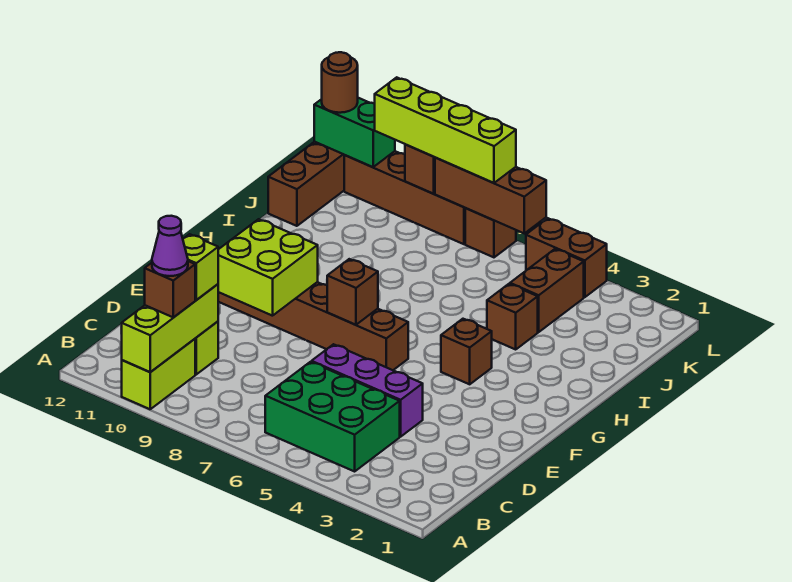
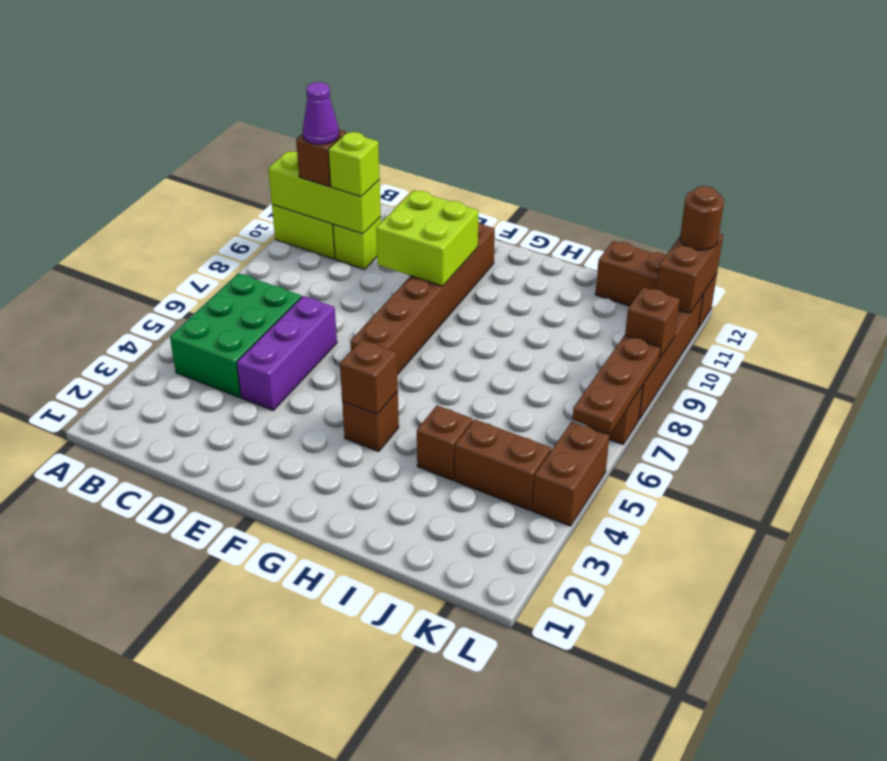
brown 1x1 brick [327,259,378,325] -> brown 1x1 brick moved to [340,340,398,414]
brown 1x3 brick [435,158,546,233] -> brown 1x3 plate [573,336,661,433]
lime 1x4 brick [375,77,516,183] -> none
green 1x2 brick [314,98,395,167] -> brown 1x2 brick [657,234,723,313]

